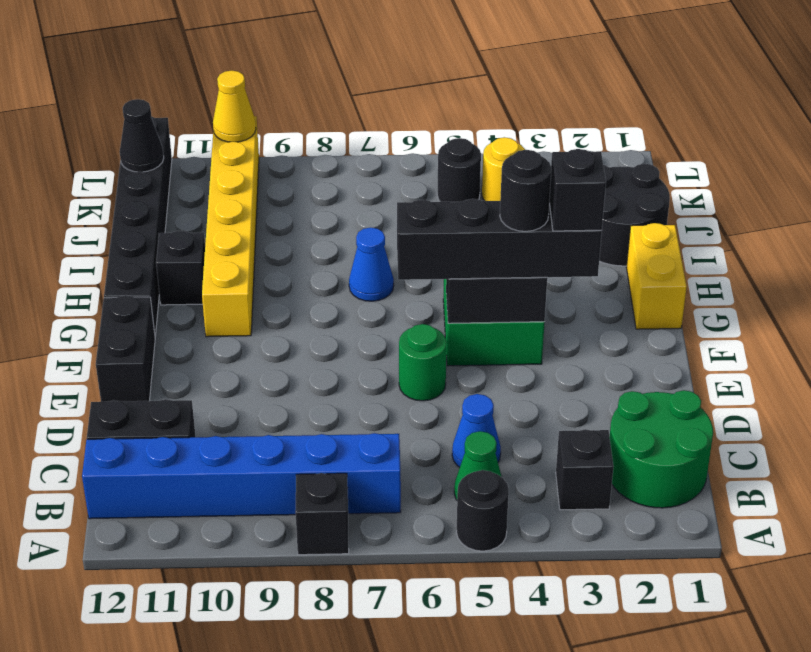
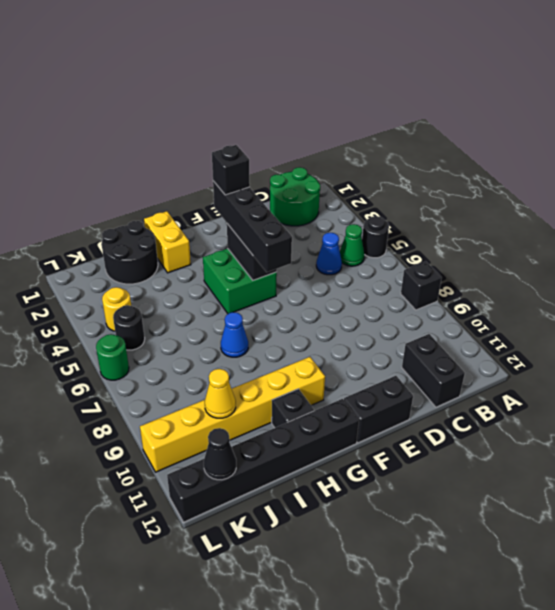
black 1x1 brick [556,429,613,510] -> none
blue 1x6 brick [82,433,401,519] -> none
green 1x1 round brick [399,324,447,401] -> green 1x1 round brick moved to [96,334,129,380]
black 1x1 round brick [500,150,551,231] -> none
yellow 1x2 brick [626,223,687,329] -> yellow 1x2 brick turned to [144,211,191,273]
yellow 1x1 cone [213,70,256,142] -> yellow 1x1 cone moved to [205,369,236,418]

